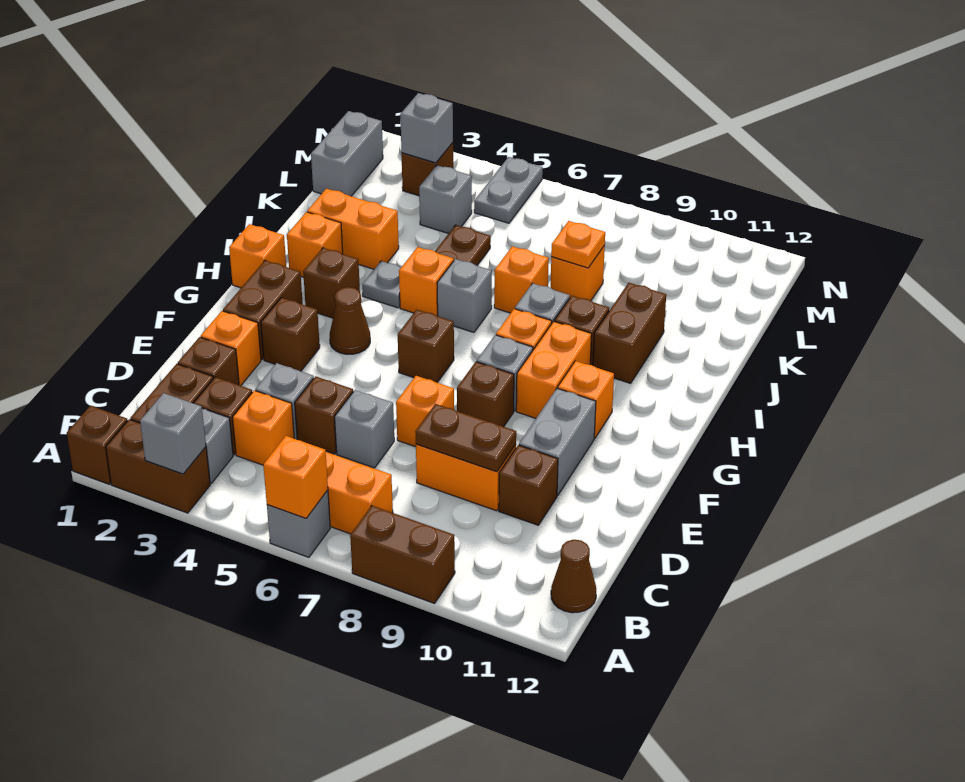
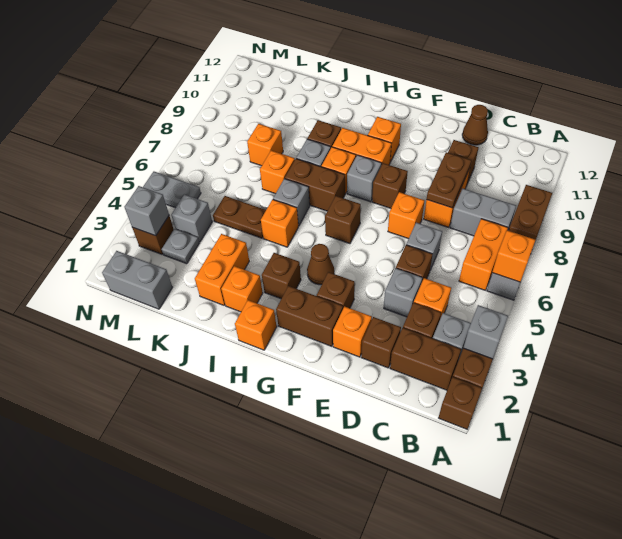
brown 1x1 cone [551,540,596,613] -> brown 1x1 cone moved to [462,105,488,145]
grey 1x2 brick [519,388,596,496] -> grey 1x2 brick moved to [450,189,516,236]
grey 1x1 plate [362,261,401,308] -> grey 1x1 plate moved to [162,229,199,264]
brown 1x2 brick [593,283,666,383] -> brown 1x2 brick moved to [285,159,346,211]
orange 1x1 plate [551,221,605,268] -> none

